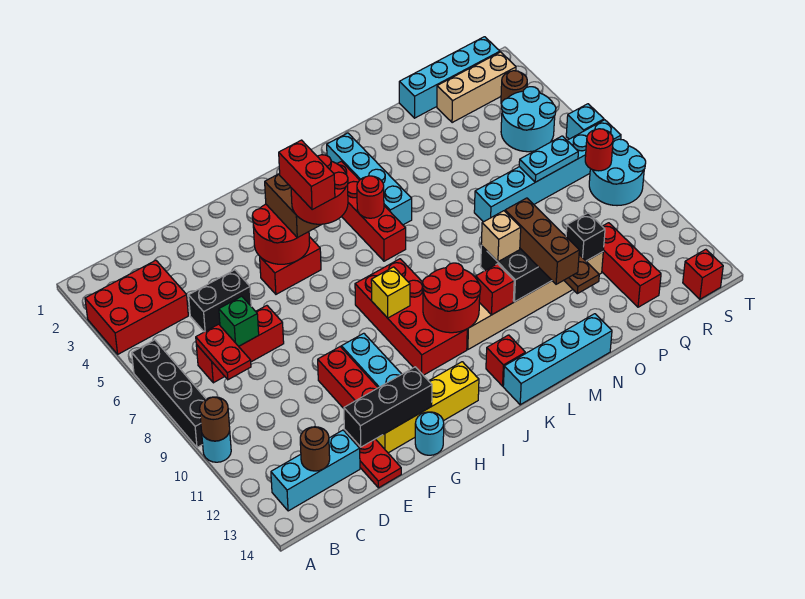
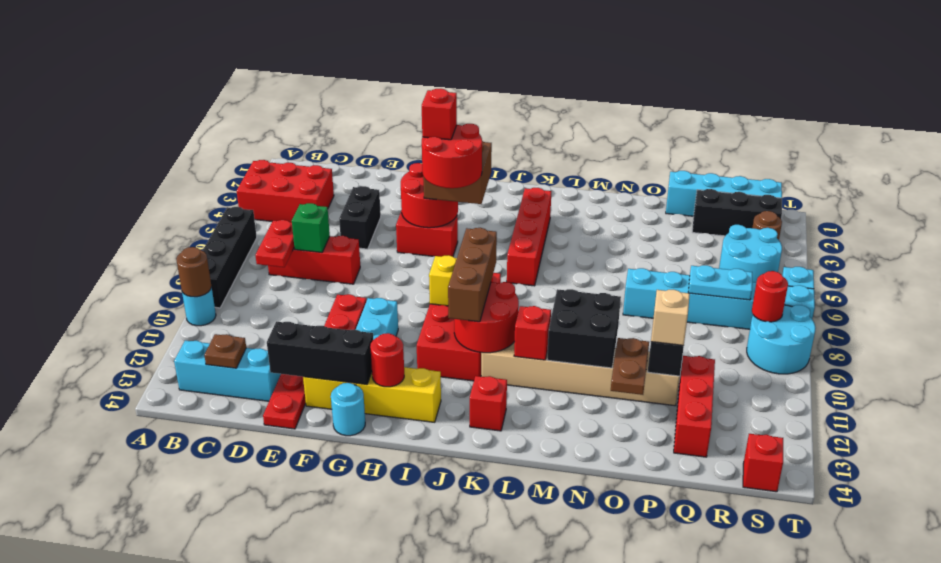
brown 1x1 round brick [300,427,330,471] -> brown 1x1 plate [204,334,246,368]
black 1x2 brick [189,270,251,332] -> black 1x2 brick turned to [339,186,381,249]
red 1x2 brick [279,140,335,210] -> red 1x1 brick [422,89,457,140]
red 1x1 round brick [357,176,384,218] -> red 1x1 round brick moved to [370,333,404,387]
cyan 1x4 brick [503,314,612,405] -> none
cyan 1x4 brick [327,133,412,225] -> none
tan 1x1 brick [481,211,521,262] -> tan 1x1 brick moved to [651,290,690,346]
brown 1x3 brick [505,198,579,284] -> brown 1x3 brick moved to [448,228,497,322]
tan 1x3 brick [437,52,516,123] -> black 1x3 brick [692,189,782,236]

